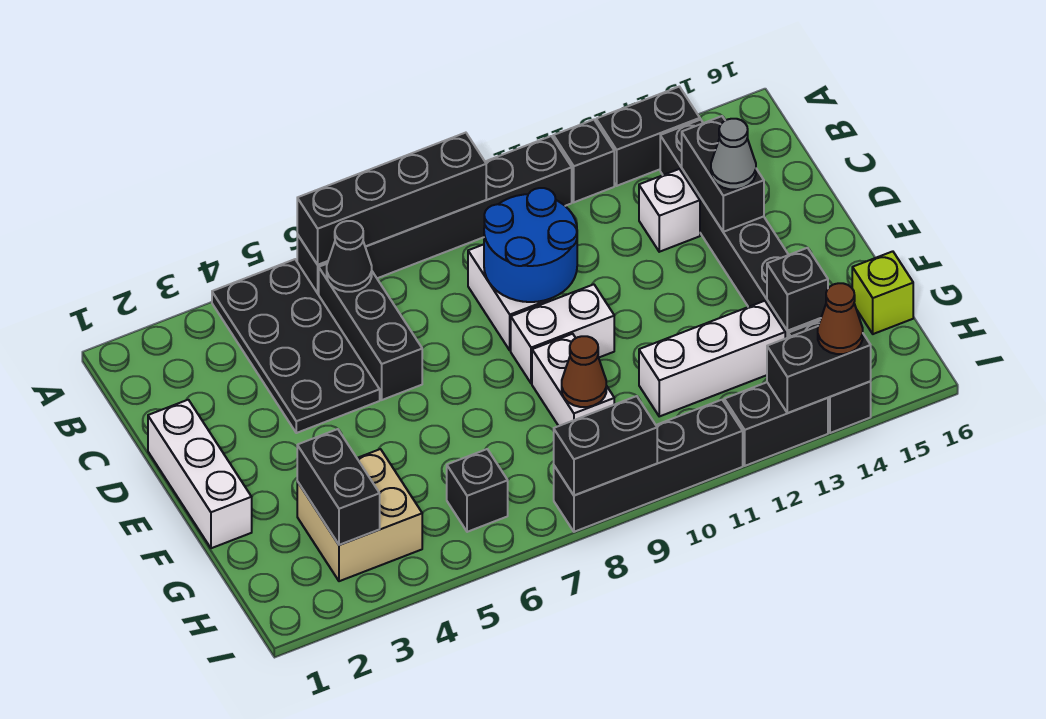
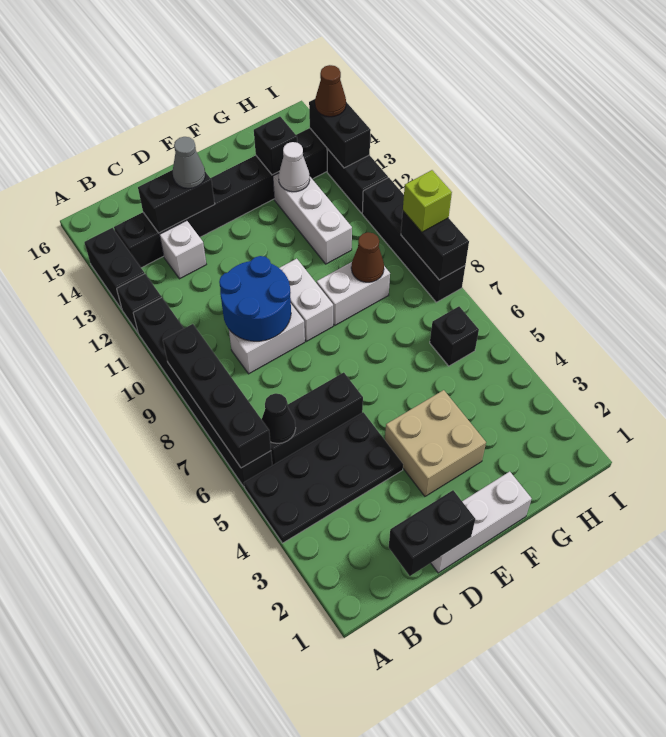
tan 2x2 brick [297,449,422,581] -> tan 2x2 brick moved to [385,390,486,496]
black 1x2 brick [297,429,380,545] -> black 1x2 brick moved to [389,490,475,576]
none -> white 1x1 cone [279,142,310,192]
lime 1x1 brick [852,251,913,334] -> lime 1x1 brick moved to [403,170,452,232]

